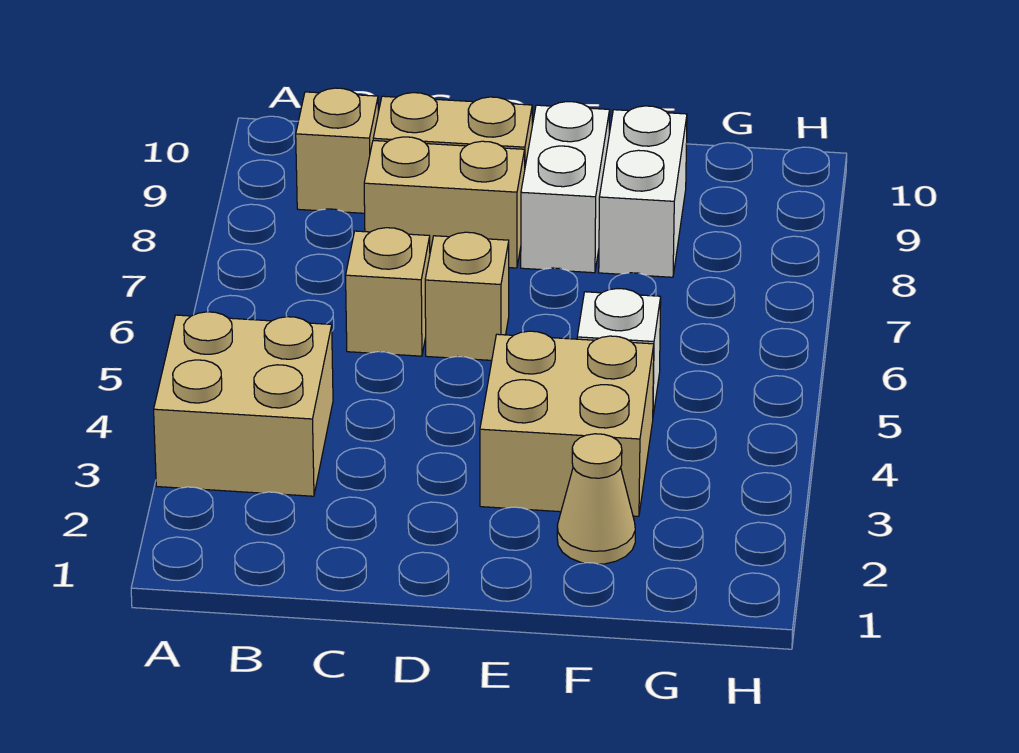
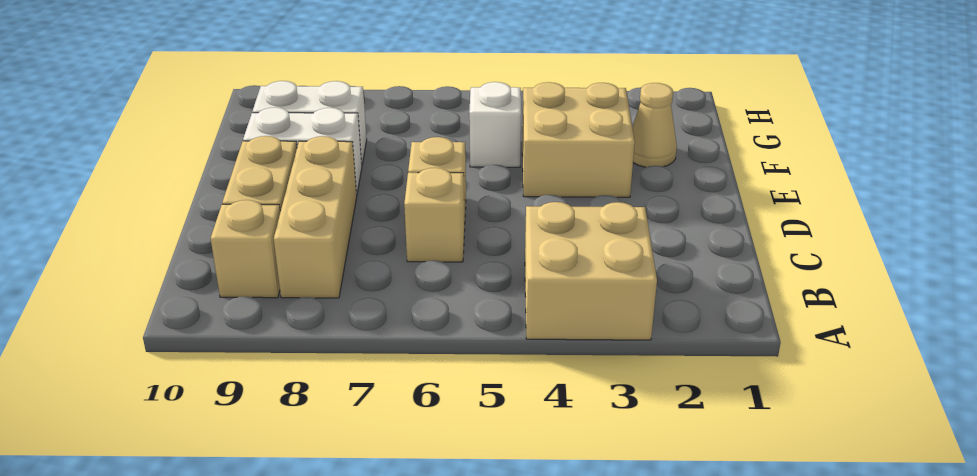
tan 1x2 brick [364,137,525,268] -> tan 1x3 brick [274,136,357,298]

